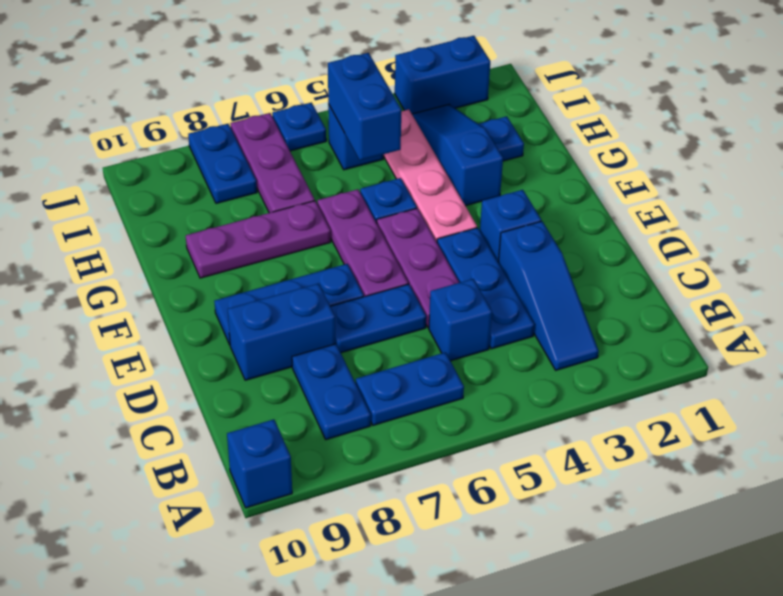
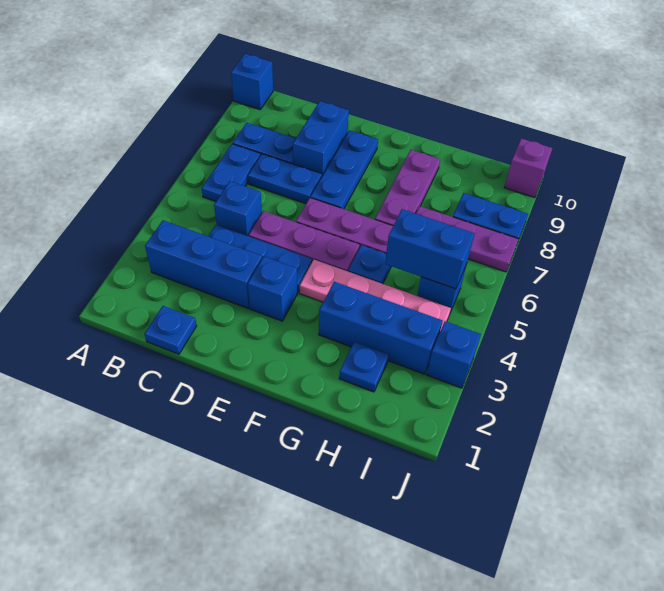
blue 1x3 slope [498,221,599,370] -> blue 1x3 brick [145,220,262,308]
blue 1x2 plate [330,284,426,353] -> blue 1x2 plate turned to [248,154,322,204]
blue 1x3 slope [412,105,503,206] -> blue 1x3 brick [319,282,442,374]
blue 1x2 brick [395,36,490,114] -> blue 1x1 brick [427,321,481,388]
blue 1x1 plate [272,103,326,151] -> blue 1x1 plate moved to [145,306,197,354]
none -> purple 1x1 brick [504,138,552,198]

